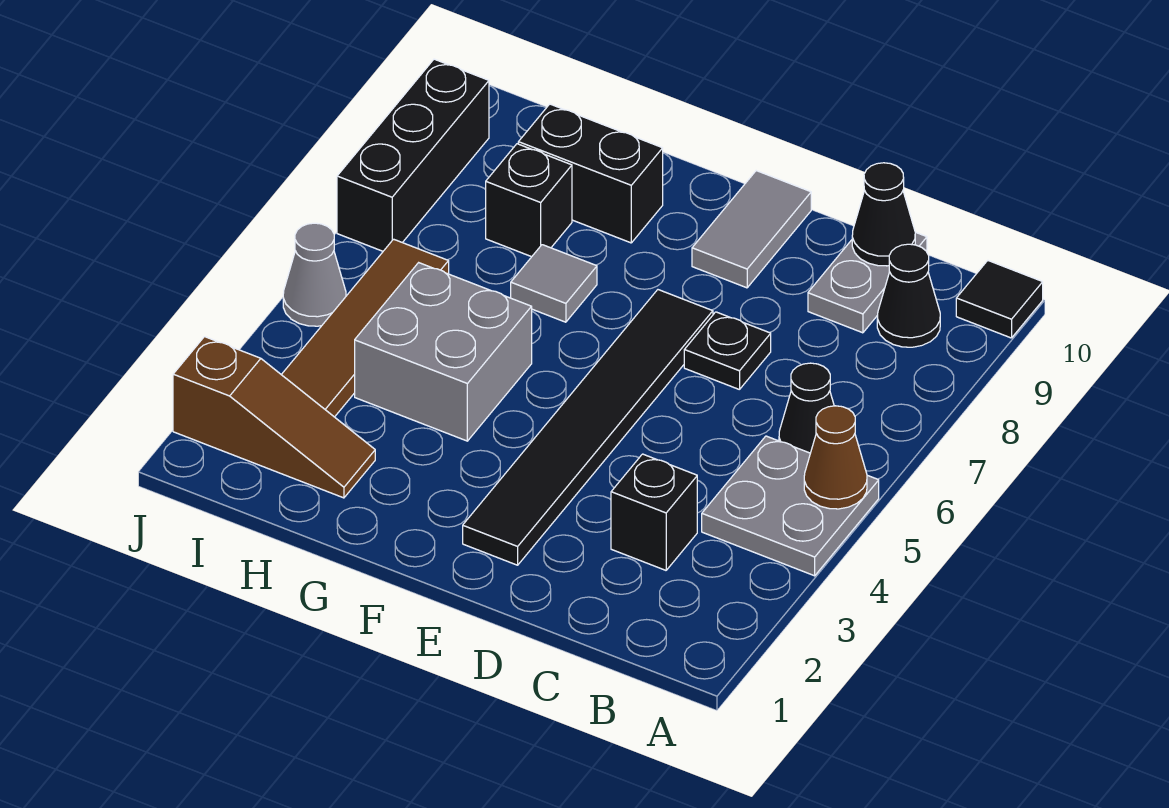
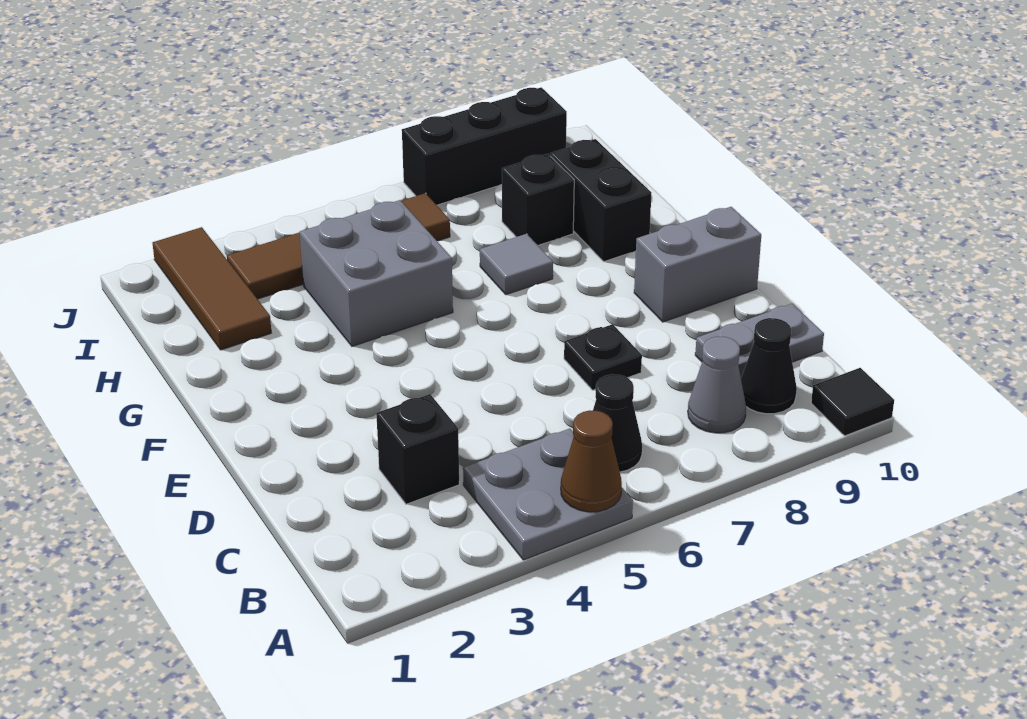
black 1x1 cone [852,163,915,266] -> none
black 1x6 tile [463,290,713,565] -> none
grey 1x2 tile [692,171,811,288] -> grey 1x2 brick [634,207,761,322]
brown 1x3 slope [173,337,375,498] -> brown 1x3 tile [153,227,271,350]
grey 1x1 cone [283,223,346,326] -> grey 1x1 cone moved to [688,337,746,433]

